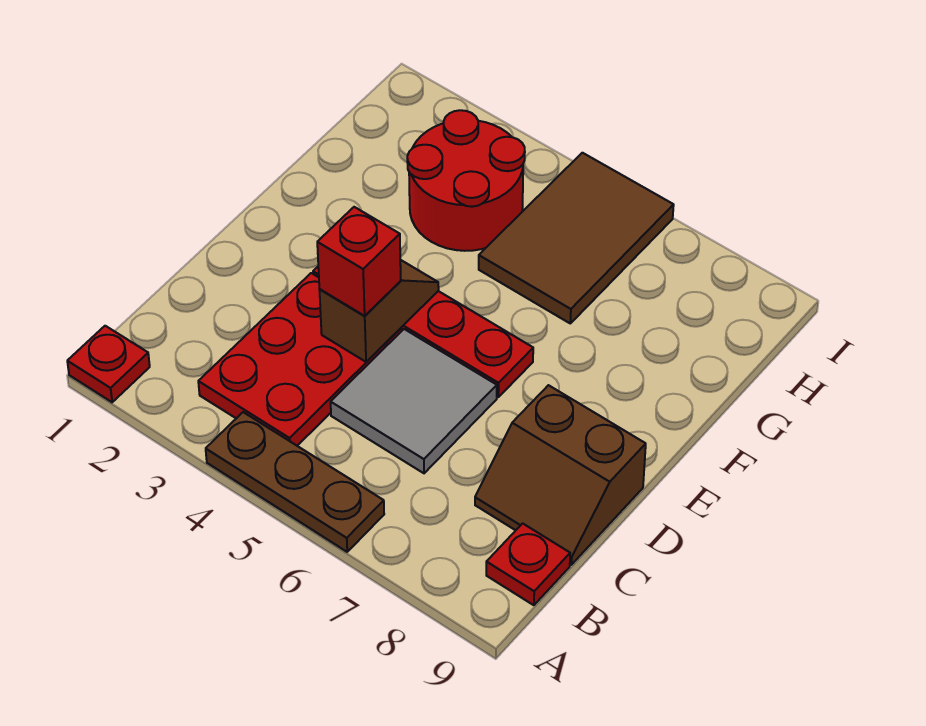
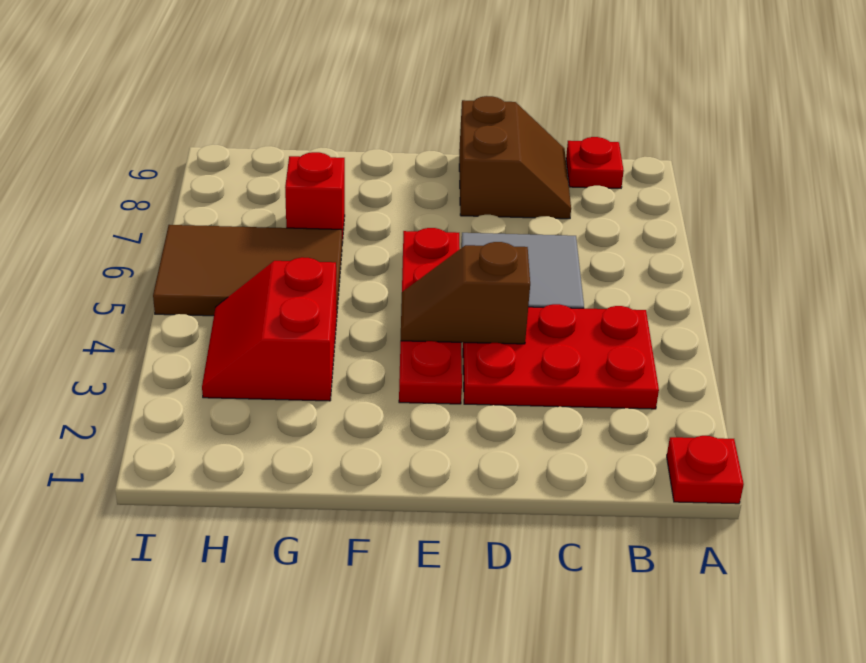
brown 1x3 plate [206,412,384,552] -> none
red 1x1 brick [317,207,401,316] -> red 1x1 brick moved to [285,152,345,243]
red 2x2 round brick [407,110,525,251] -> red 2x2 slope [202,257,337,401]

